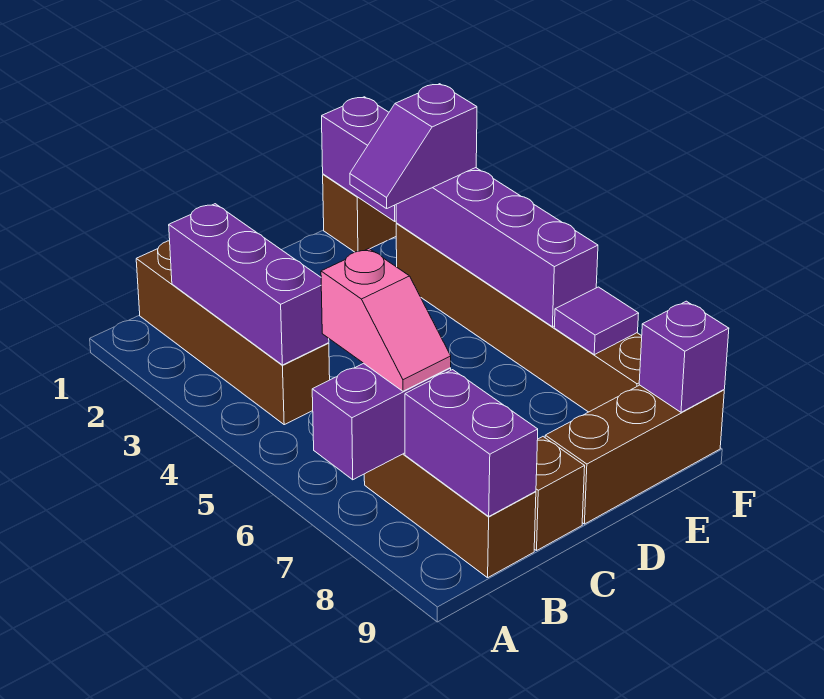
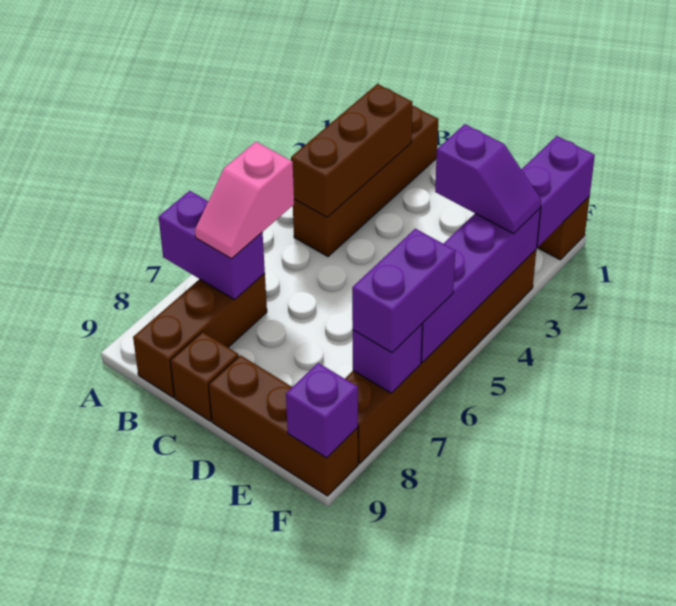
purple 1x3 brick [169,204,329,365] -> brown 1x3 brick [291,84,412,217]
purple 1x2 brick [405,370,538,516] -> purple 1x2 brick moved to [352,229,455,352]
purple 1x2 slope [350,84,477,209] -> purple 1x2 slope turned to [435,124,541,234]
purple 1x1 tile [554,287,639,355] -> purple 1x1 brick [353,324,422,393]

